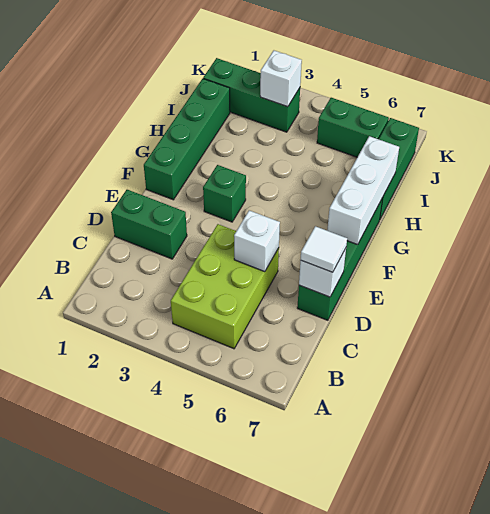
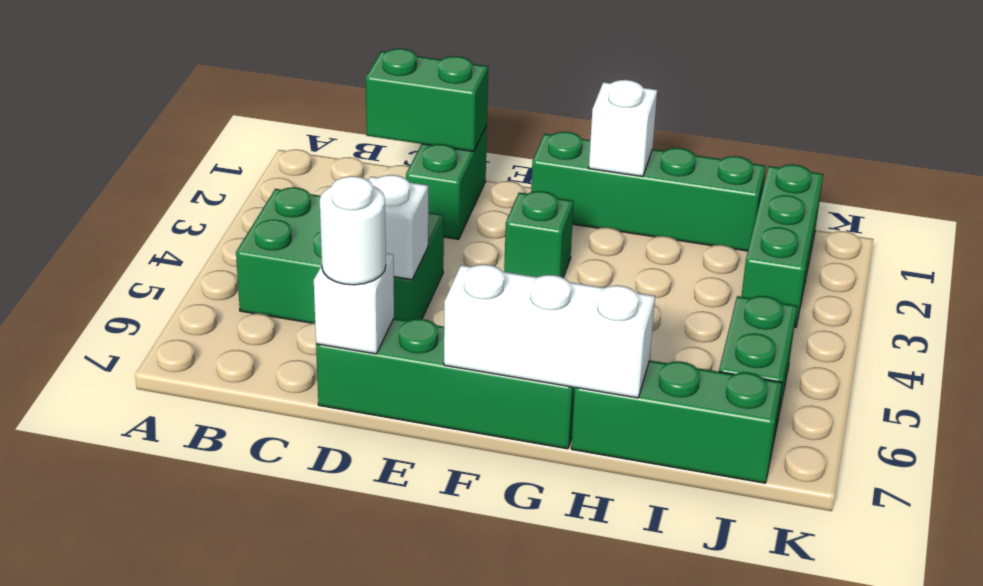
lime 2x3 brick [171,224,279,349] -> green 2x3 brick [236,187,444,323]
none -> green 1x2 brick [366,49,488,152]
white 1x1 tile [300,226,347,272] -> white 1x1 round brick [320,176,386,285]
white 1x1 brick [260,51,302,107] -> white 1x1 brick moved to [589,80,657,177]

